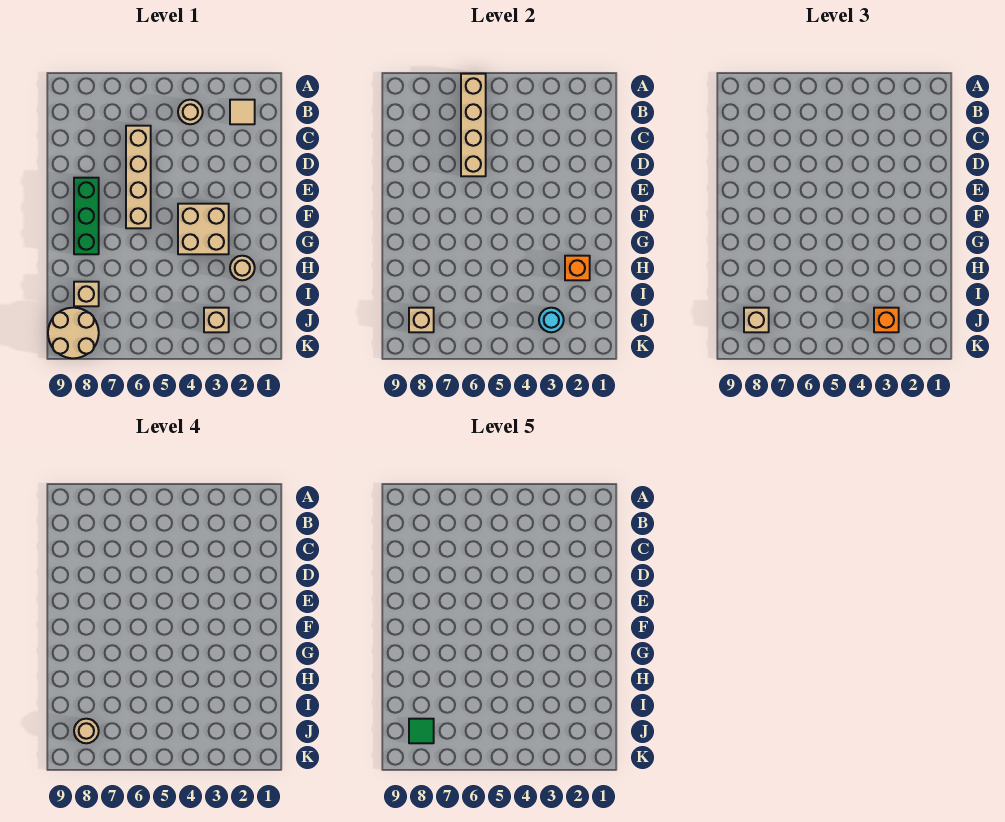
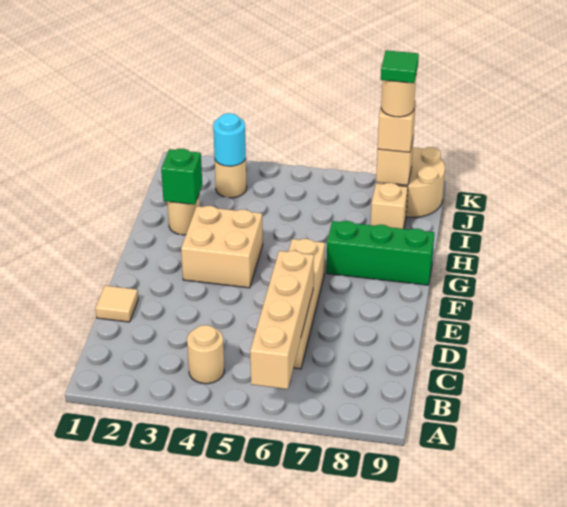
tan 1x1 tile [230,100,255,124] -> tan 1x1 tile moved to [96,286,138,322]
green 1x3 brick [74,178,99,254] -> green 1x3 brick turned to [326,221,434,285]
orange 1x1 brick [565,256,590,280] -> green 1x1 brick [161,149,202,204]
tan 1x1 brick [204,308,229,332] -> tan 1x1 round brick [215,159,247,198]
orange 1x1 brick [874,308,899,332] -> none

